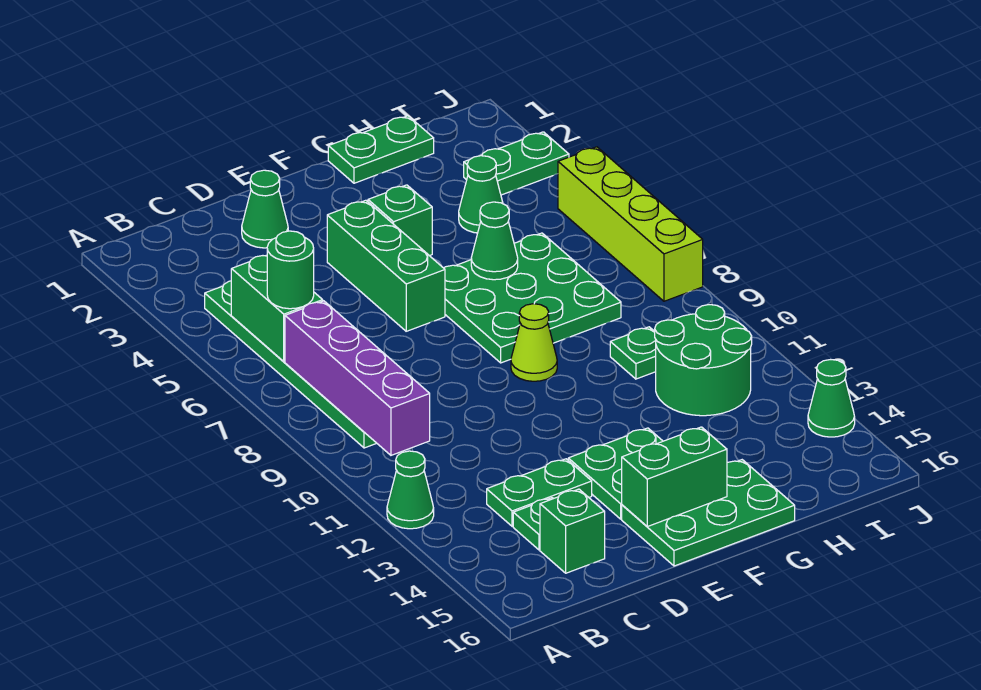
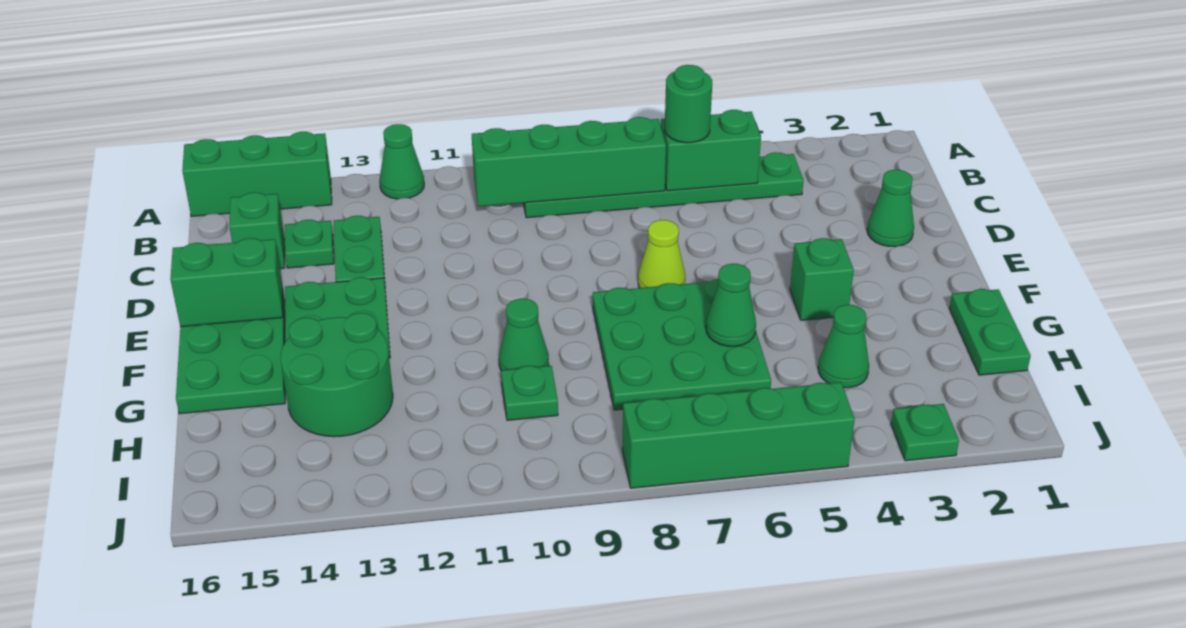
purple 1x4 brick [285,301,430,455] -> green 1x4 brick [472,117,666,207]
green 1x3 brick [327,200,445,331] -> green 1x3 brick moved to [182,132,332,216]
green 1x2 brick [622,427,727,527] -> green 1x2 brick turned to [170,238,283,327]
lime 1x1 cone [511,304,557,381] -> lime 1x1 cone moved to [638,220,685,288]
green 2x2 round brick [655,305,752,416] -> green 2x2 round brick moved to [280,313,393,437]
green 1x2 plate [464,132,569,195] -> green 1x1 plate [891,404,959,461]
lime 1x4 brick [558,147,703,301] -> green 1x4 brick [622,382,855,488]
green 1x1 cone [808,360,855,437] -> green 1x1 cone moved to [499,299,549,370]

